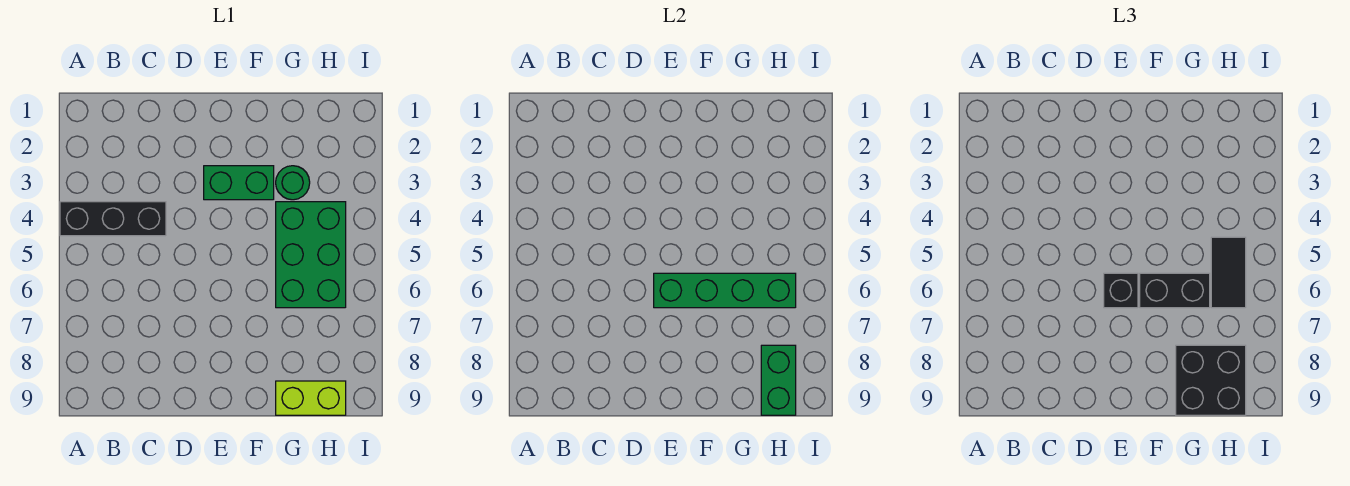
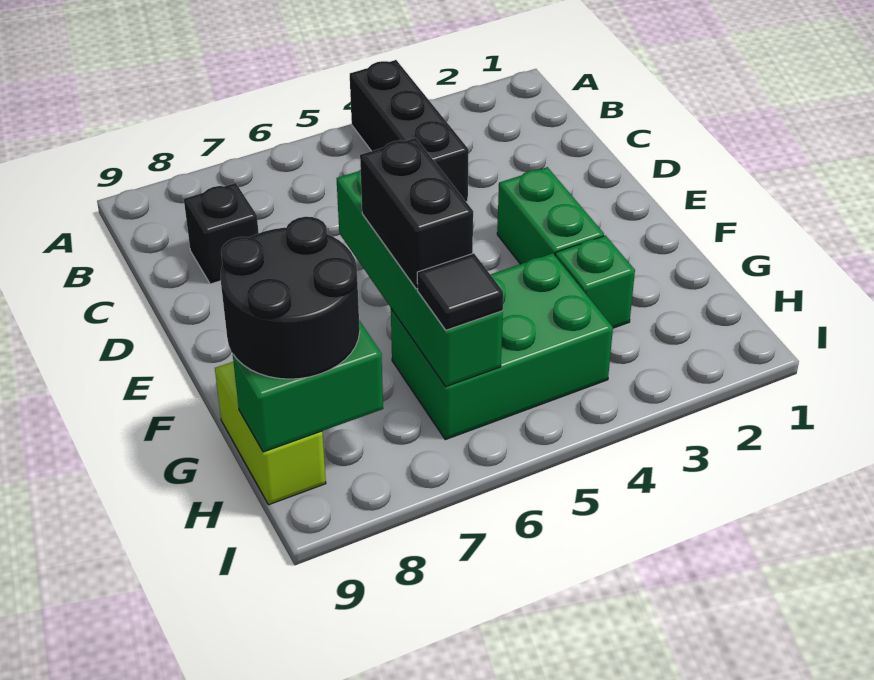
black 1x1 brick [1104,273,1138,308] -> black 1x1 brick moved to [184,183,259,284]
green 1x1 round brick [276,166,310,200] -> green 1x1 brick [555,235,635,328]
black 2x2 brick [1176,345,1246,415] -> black 2x2 round brick [220,217,360,379]
black 1x2 tile [1211,237,1246,308] -> black 1x1 tile [417,253,503,330]

